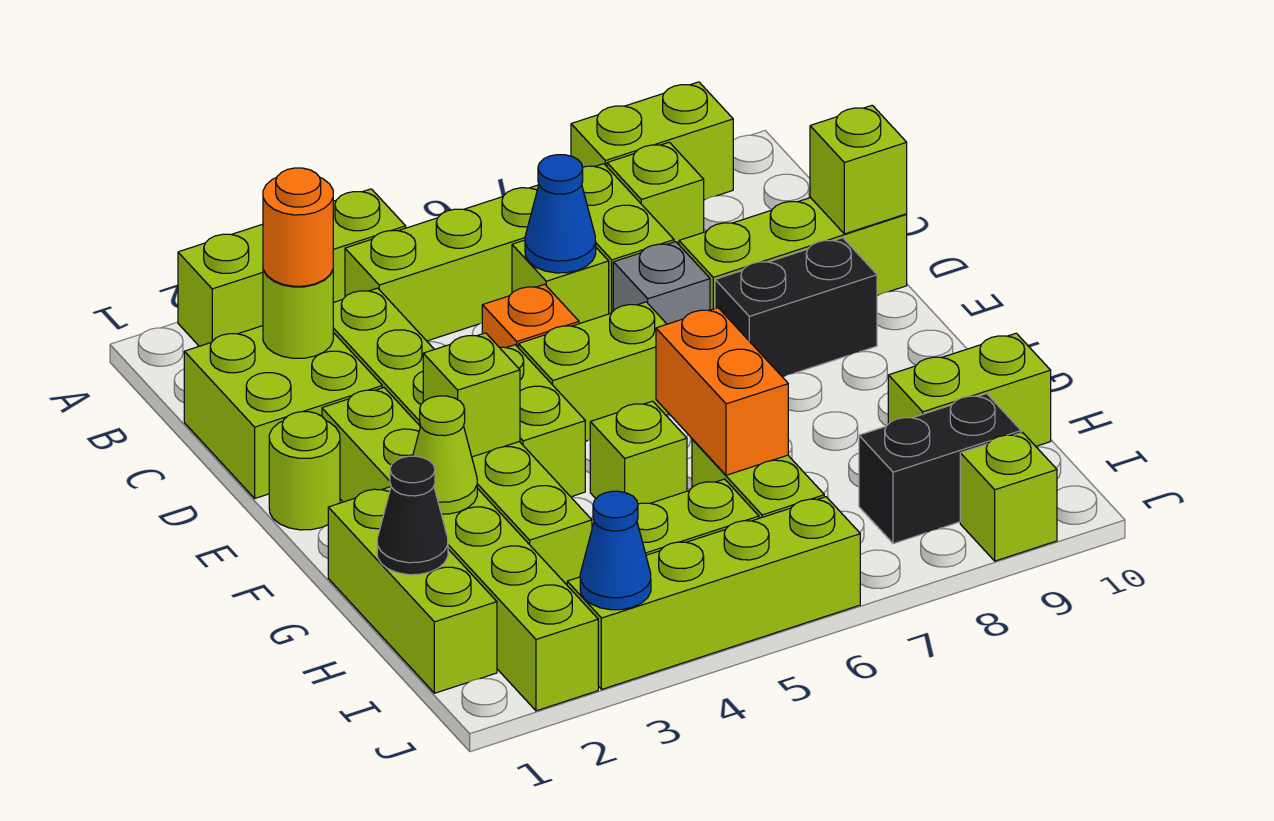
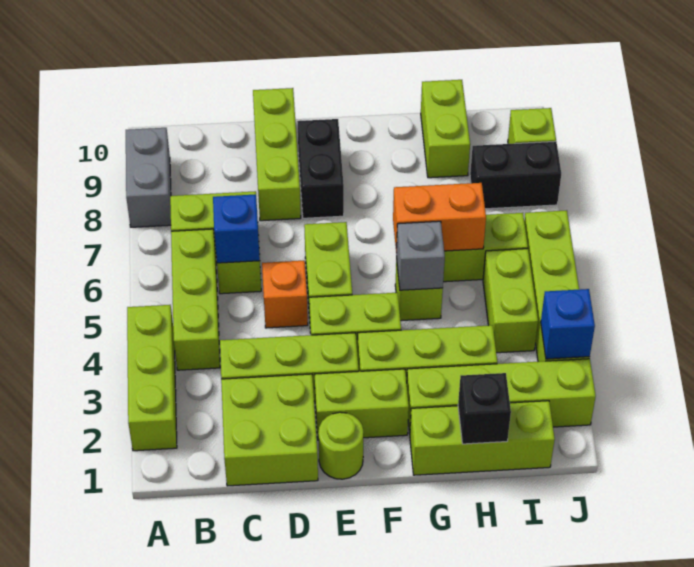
lime 1x2 brick [571,82,733,200] -> grey 1x2 brick [126,128,171,227]
lime 1x1 brick [607,142,704,244] -> none
lime 1x1 round brick [263,270,333,358] -> none
orange 1x1 round brick [263,168,333,286] -> none
blue 1x1 cone [525,155,596,273] -> blue 1x1 brick [213,194,260,263]
grey 1x1 brick [613,242,710,324] -> grey 1x1 brick moved to [396,221,445,290]
lime 1x1 brick [810,105,907,234] -> none
lime 1x1 brick [423,333,520,457] -> none
lime 1x1 cone [413,396,477,514] -> none
black 1x1 cone [377,456,448,575] -> black 1x1 brick [458,373,511,444]
black 1x2 brick [859,394,1021,544] -> black 1x2 brick turned to [470,141,561,209]
blue 1x1 cone [580,491,651,610] -> blue 1x1 brick [541,289,595,359]

